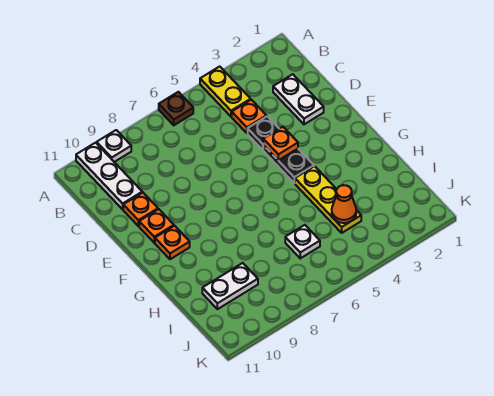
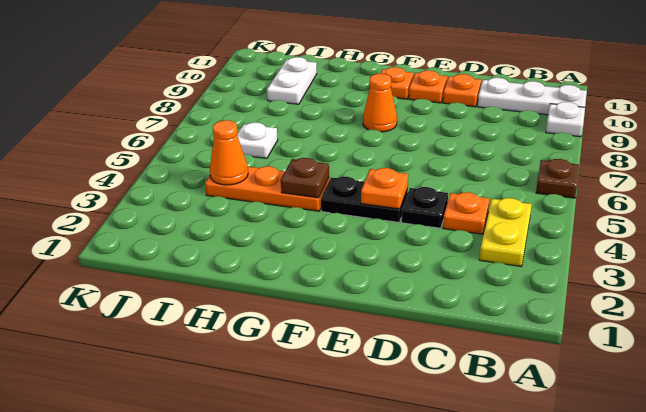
yellow 1x2 plate [200,66,251,117] -> yellow 1x2 plate turned to [480,198,532,267]
white 1x2 plate [273,74,324,124] -> none
none -> orange 1x1 cone [363,74,397,132]
yellow 1x3 plate [295,166,361,233] -> orange 1x3 plate [205,166,329,211]
none -> brown 1x1 plate [281,158,329,198]

